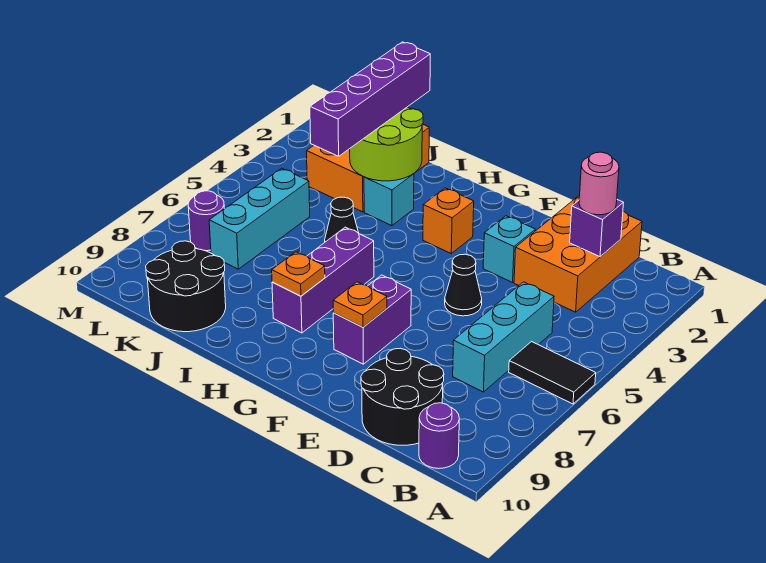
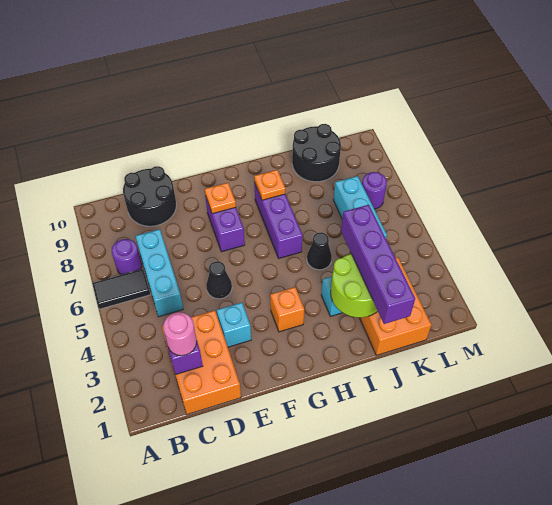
purple 1x1 round brick [419,403,459,469] -> purple 1x1 round brick moved to [112,239,142,275]

